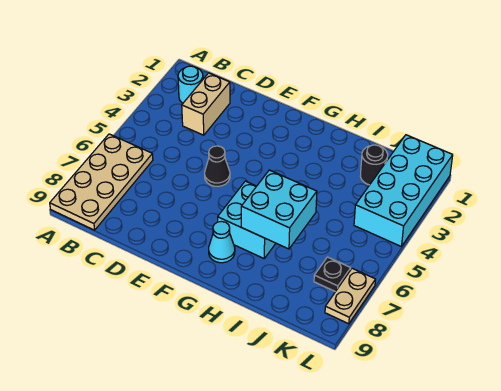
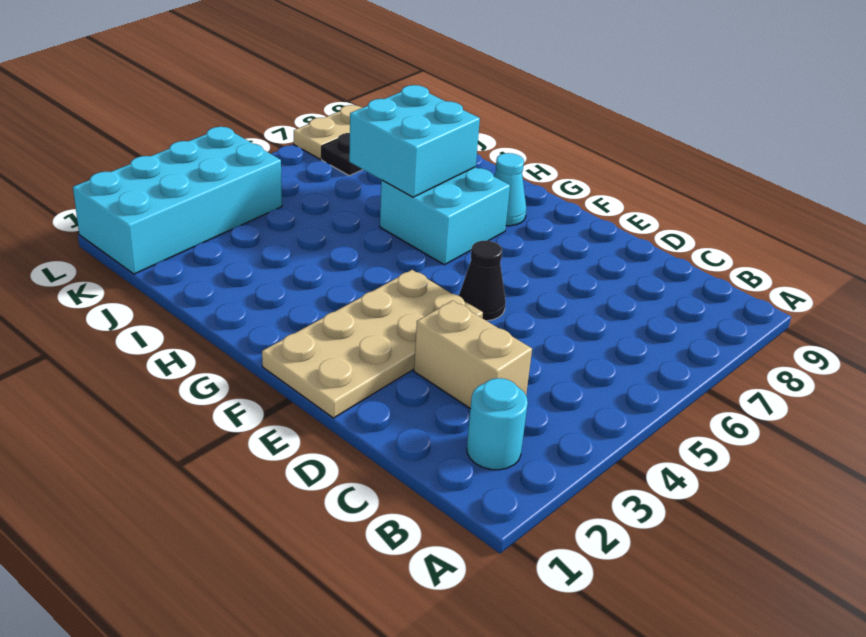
tan 2x4 plate [50,134,153,230] -> tan 2x4 plate moved to [262,270,483,418]
tan 1x2 brick [182,73,230,135] -> tan 1x2 brick turned to [414,301,532,409]
black 1x1 round brick [360,145,388,185] -> none

